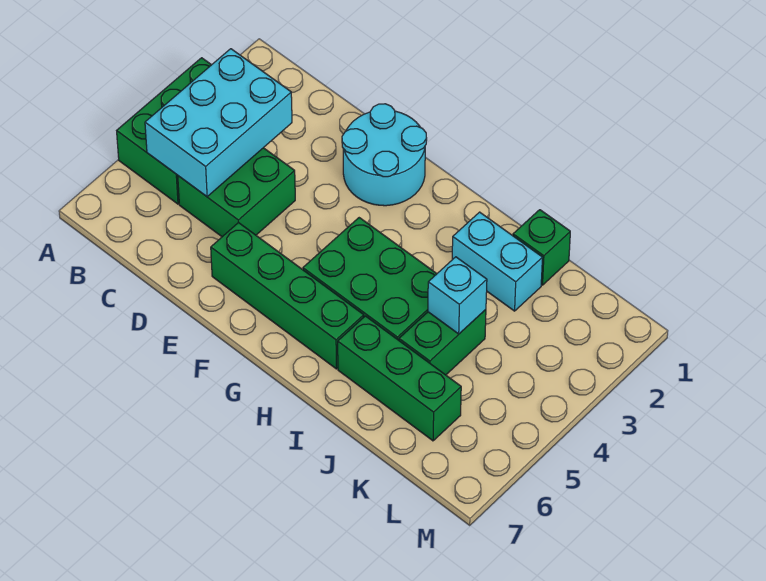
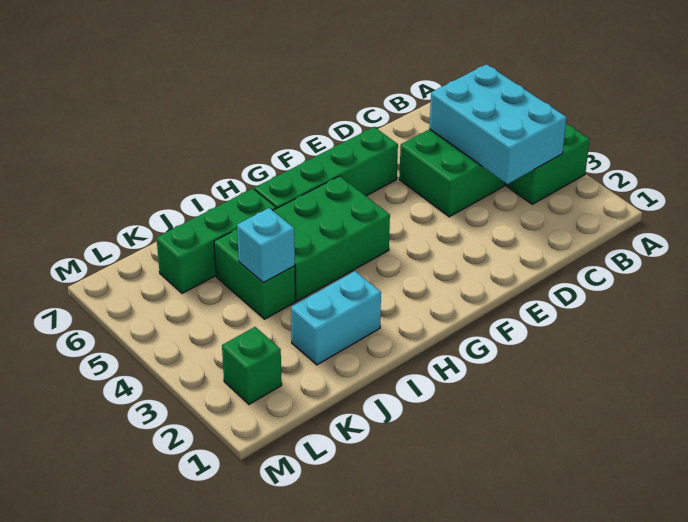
cyan 2x2 round brick [342,104,427,206] -> none
green 1x1 brick [513,210,570,285] -> green 1x1 brick moved to [222,327,282,404]

